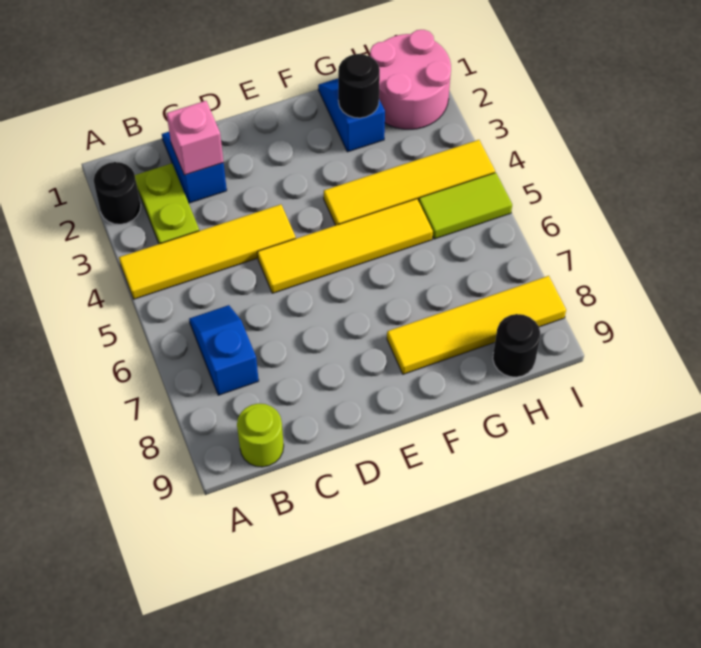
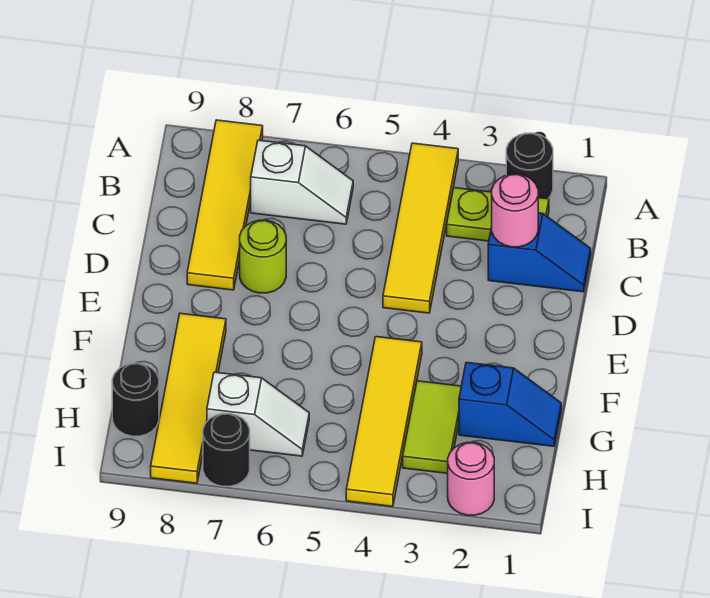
blue 1x2 slope [189,305,259,395] -> white 1x2 slope [251,140,353,224]
lime 1x1 round brick [237,403,284,467] -> lime 1x1 round brick moved to [240,220,286,293]
pink 1x1 brick [166,101,224,175] -> pink 1x1 round brick [492,174,538,247]
yellow 1x4 tile [257,199,433,293] -> yellow 1x4 tile moved to [187,120,263,290]
black 1x1 round brick [338,54,380,118] -> black 1x1 round brick moved to [203,414,250,486]
pink 2x2 round brick [370,30,451,129] -> pink 1x1 round brick [448,442,494,515]
lime 1x2 tile [419,173,512,239] -> lime 1x2 tile moved to [403,381,461,473]
none -> white 1x2 slope [207,372,309,456]

